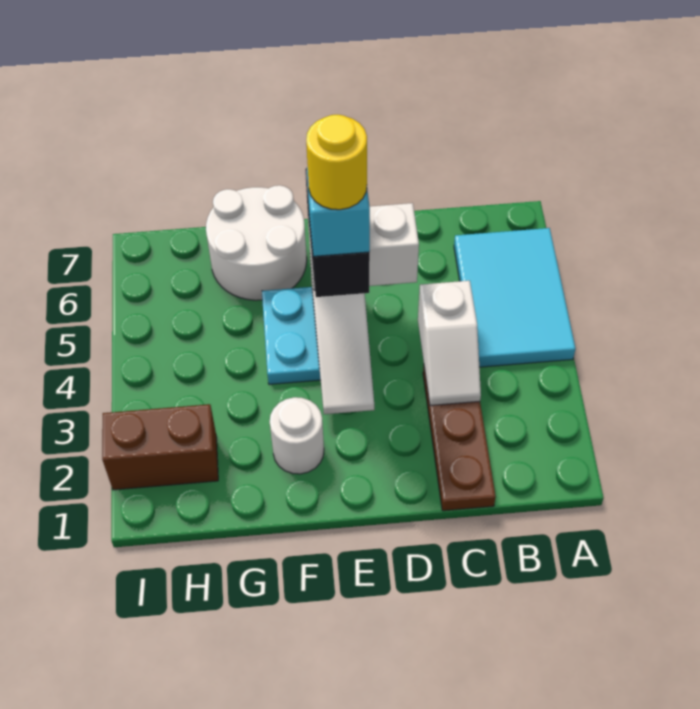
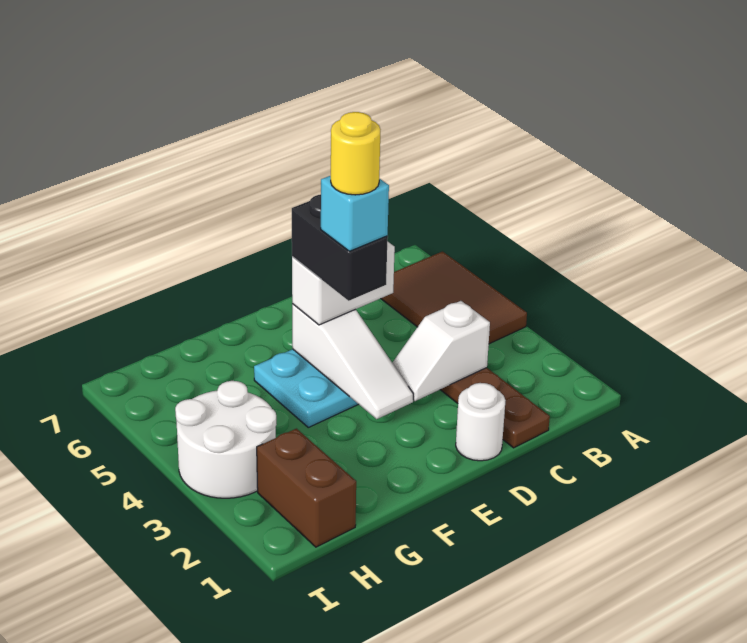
cyan 2x3 tile [454,228,576,367] -> brown 2x3 tile [381,252,527,344]
white 1x2 slope [418,281,481,406] -> white 1x2 slope turned to [392,301,490,401]
white 1x1 round brick [270,397,324,474] -> white 1x1 round brick moved to [456,383,506,461]
white 2x2 round brick [206,185,307,300] -> white 2x2 round brick moved to [175,381,277,498]
brown 1x2 brick [102,404,218,490] -> brown 1x2 brick turned to [257,429,356,547]

